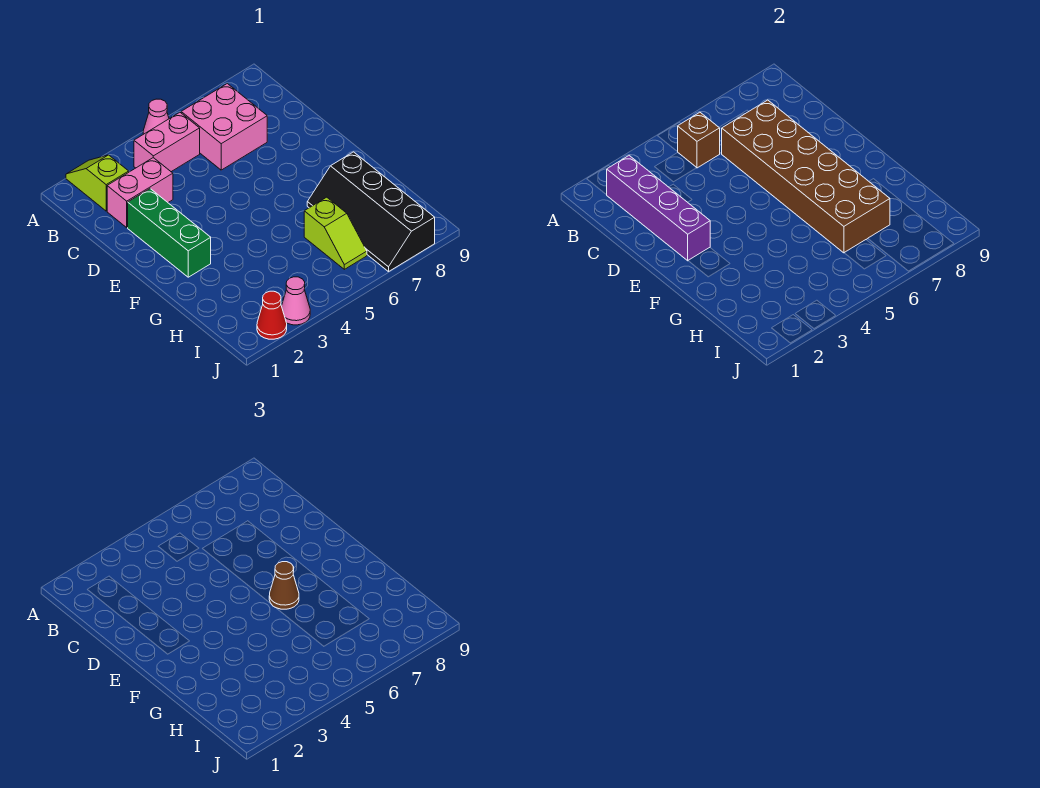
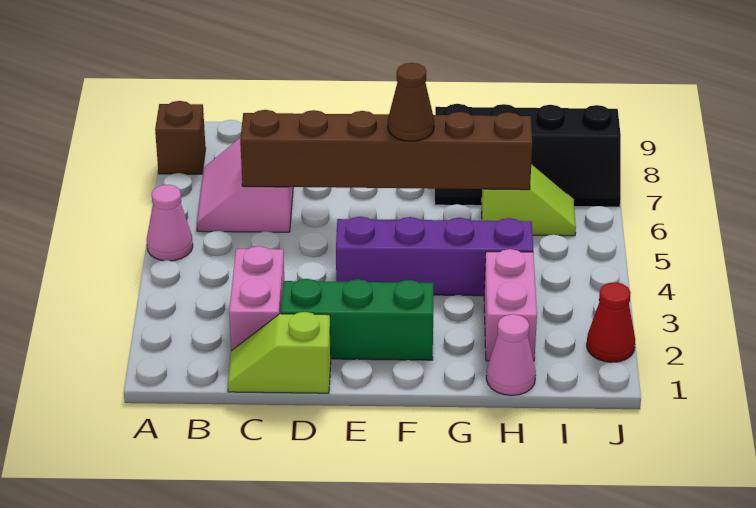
lime 1x2 slope [66,155,129,211] -> lime 1x2 slope moved to [228,312,331,393]
purple 1x4 brick [607,156,710,261] -> purple 1x4 brick moved to [336,217,533,296]
pink 1x2 brick [134,112,200,172] -> pink 1x2 brick moved to [484,249,537,361]
brown 1x1 brick [677,112,720,168] -> brown 1x1 brick moved to [155,101,206,174]
pink 2x2 brick [181,84,267,170] -> pink 2x2 slope [197,137,293,232]
brown 2x6 brick [722,100,890,253] -> brown 1x6 brick [240,110,532,190]
pink 1x1 cone [282,277,310,325] -> pink 1x1 cone moved to [486,314,536,395]

